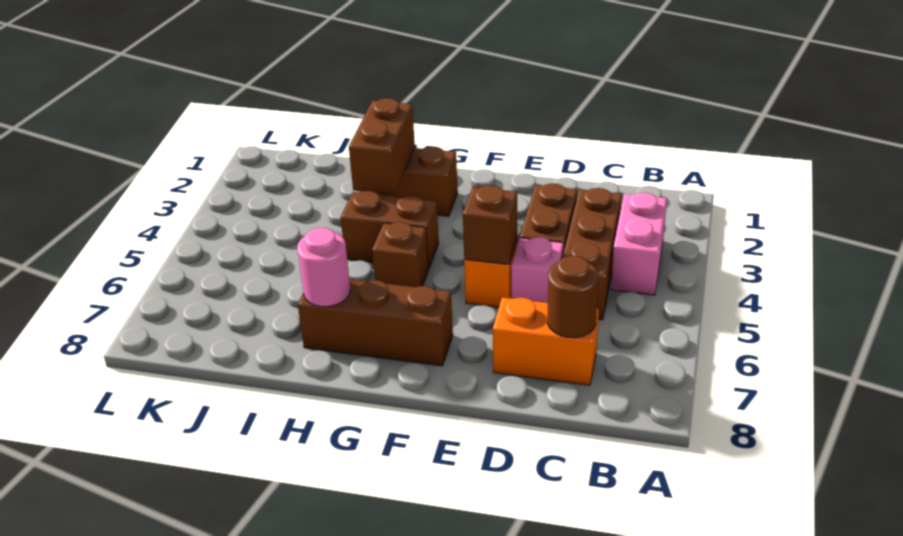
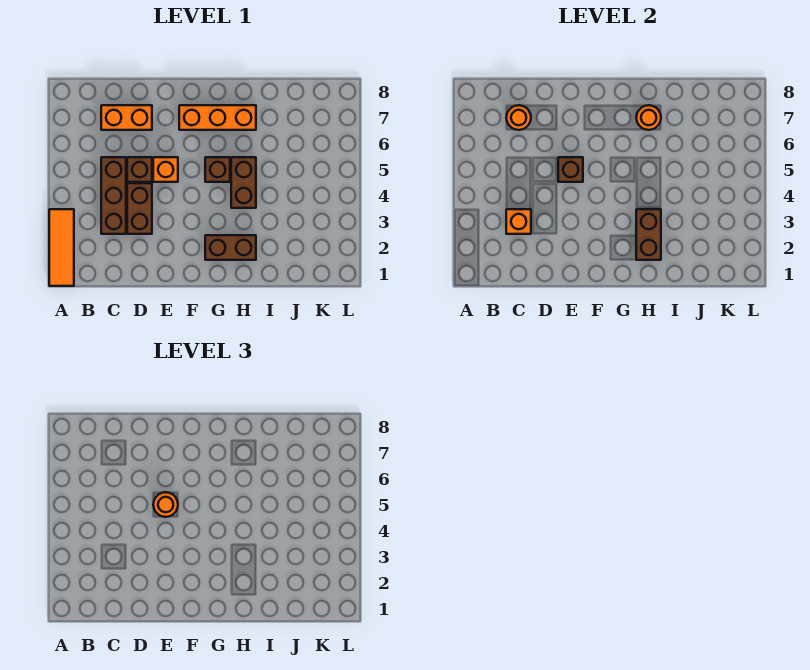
none -> orange 1x3 tile [49,209,74,286]
pink 1x2 brick [611,193,667,295] -> none
none -> orange 1x1 brick [506,209,531,234]
brown 1x1 round brick [547,256,598,338] -> orange 1x1 round brick [506,105,531,130]
pink 1x1 brick [511,237,564,303] -> brown 1x1 brick [127,157,152,182]
none -> orange 1x1 round brick [153,492,178,517]
brown 1x3 brick [298,279,453,366] -> orange 1x3 brick [179,105,256,130]
brown 1x2 brick [341,191,439,268] -> brown 1x2 brick turned to [231,157,256,208]
pink 1x1 round brick [297,228,351,307] -> orange 1x1 round brick [636,105,661,130]

